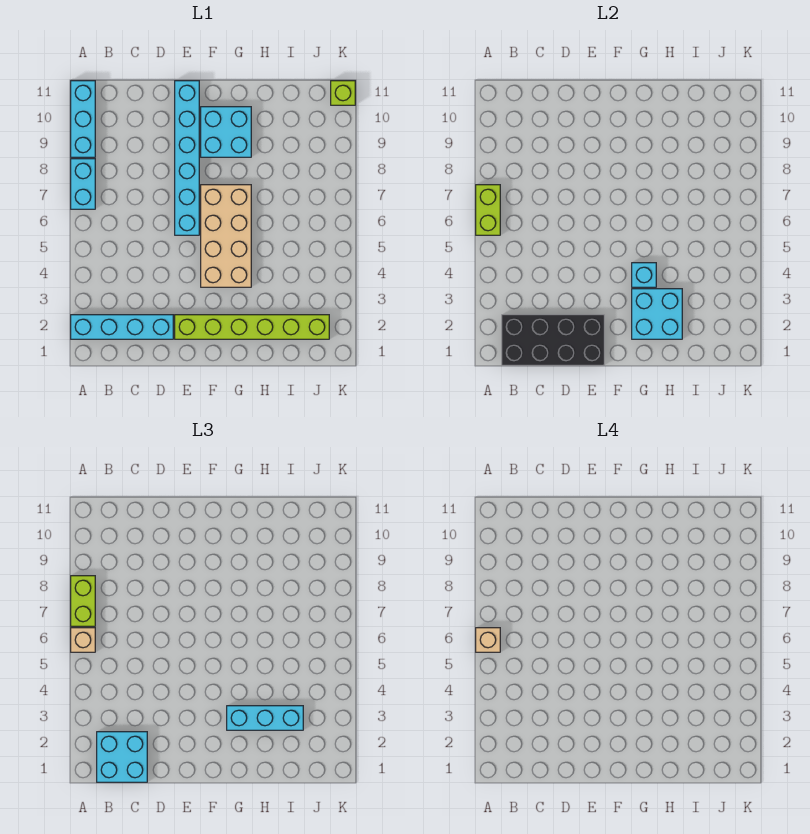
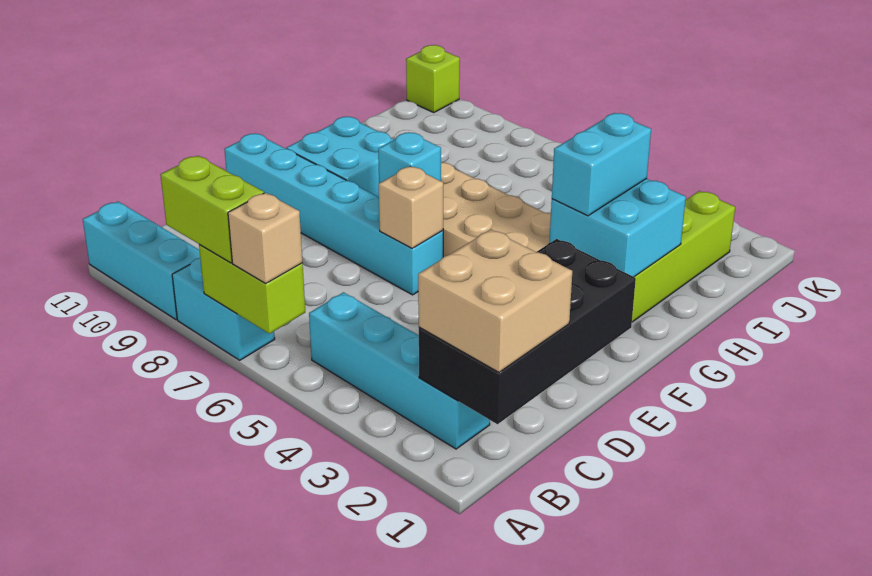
cyan 1x4 brick [71,315,173,339] -> cyan 1x4 brick turned to [309,292,490,449]
tan 1x1 brick [476,628,500,652] -> tan 1x1 brick moved to [379,166,443,248]
cyan 2x2 brick [97,732,147,782] -> tan 2x2 brick [418,229,572,372]
cyan 1x3 brick [227,706,303,730] -> cyan 1x2 brick [552,113,651,216]
cyan 1x1 brick [632,263,656,287] -> cyan 1x1 brick moved to [378,133,441,183]

